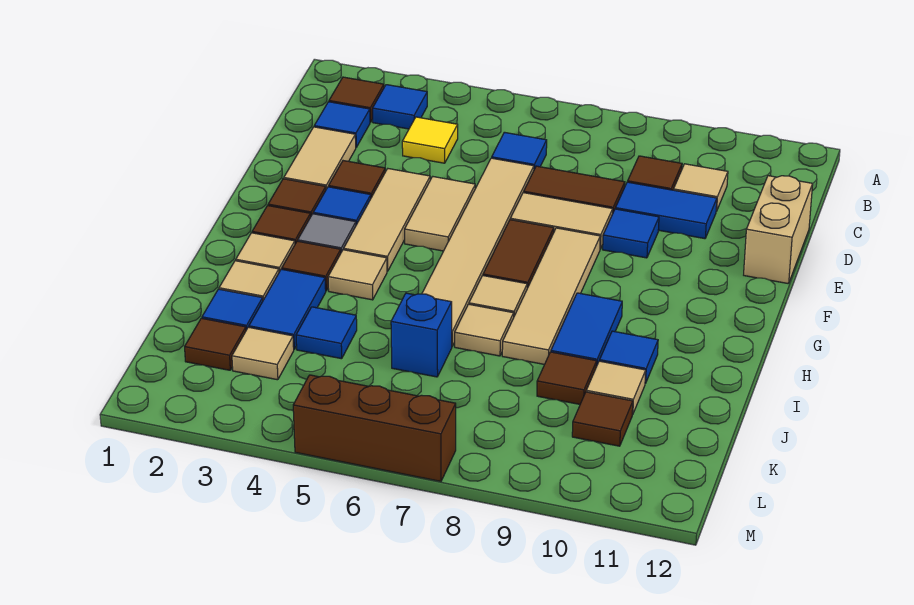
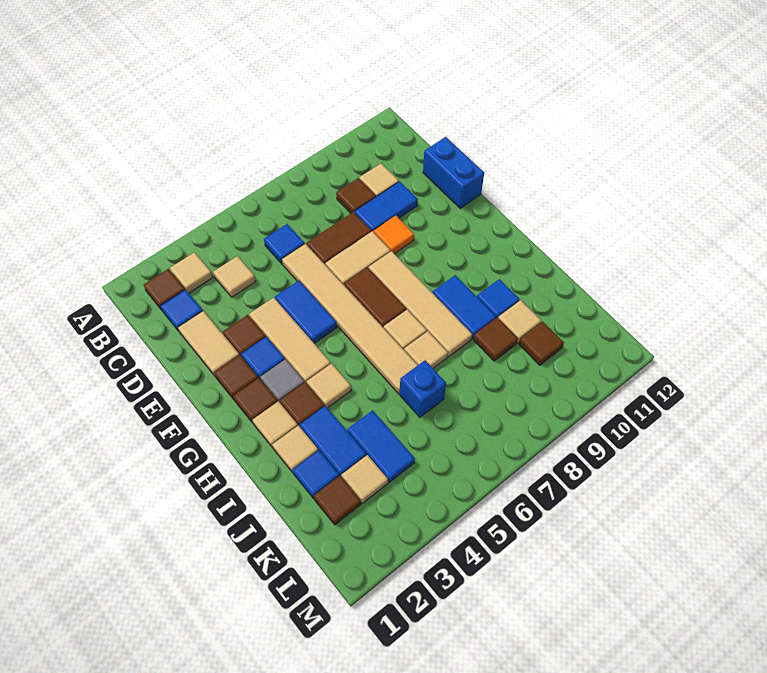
blue 1x1 tile [373,85,427,129] -> tan 1x1 tile [170,252,213,293]
yellow 1x1 tile [402,117,458,163] -> tan 1x1 tile [213,256,256,297]
tan 1x2 brick [744,176,813,284] -> blue 1x2 brick [423,137,484,208]
tan 1x2 tile [405,176,475,251] -> blue 1x2 tile [275,281,337,343]
blue 1x1 tile [603,209,659,258] -> orange 1x1 tile [373,216,414,254]
blue 1x1 tile [296,307,357,359] -> blue 1x2 tile [347,410,415,482]
brown 1x3 brick [293,375,456,481] -> none

